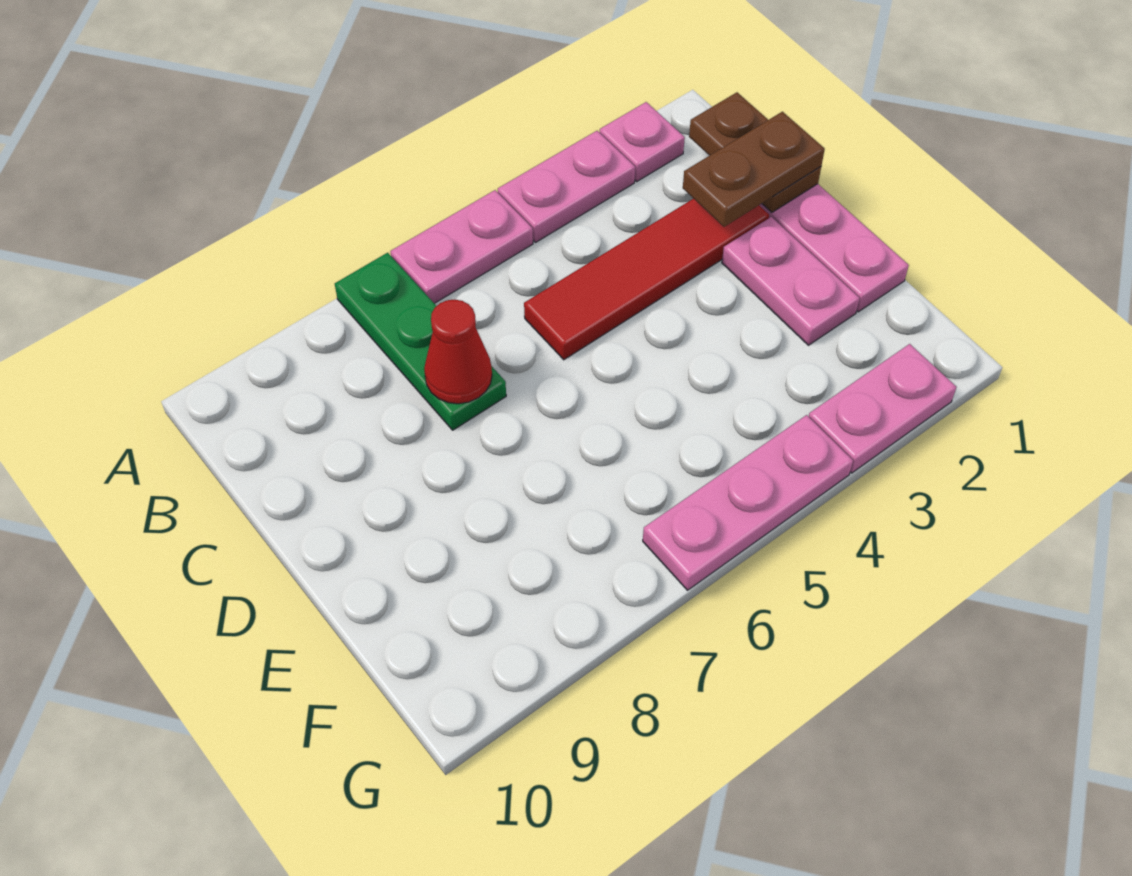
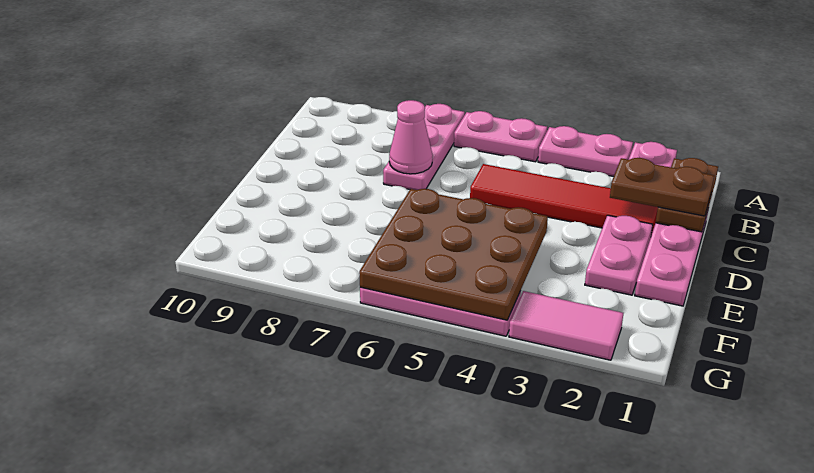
green 1x3 plate [335,253,506,430] -> pink 1x3 plate [383,104,465,190]
red 1x1 cone [424,300,492,404] -> pink 1x1 cone [389,100,433,174]
none -> brown 3x3 plate [359,189,548,320]
pink 1x2 plate [809,344,956,473] -> pink 1x2 tile [509,291,623,360]

